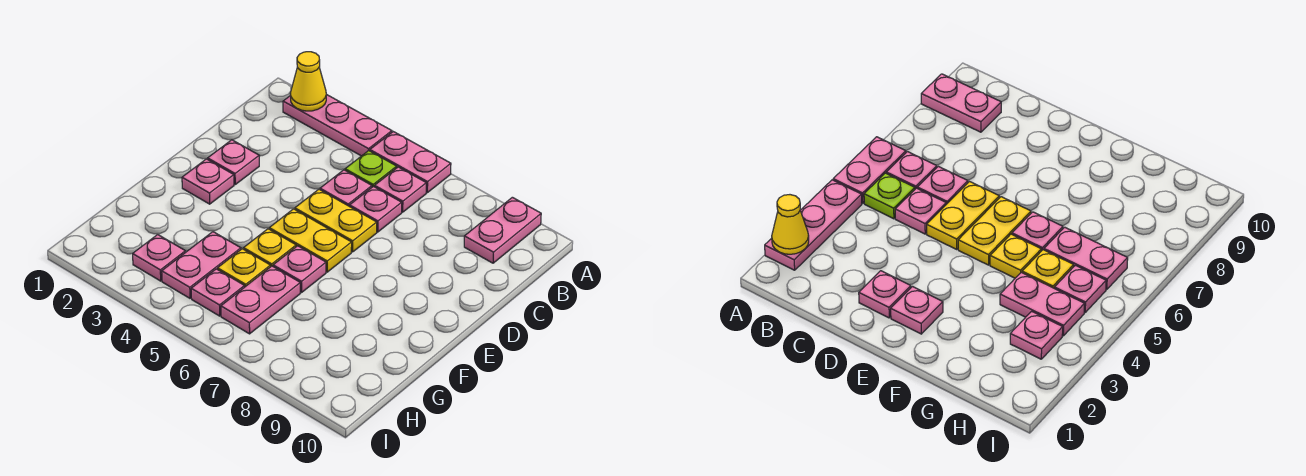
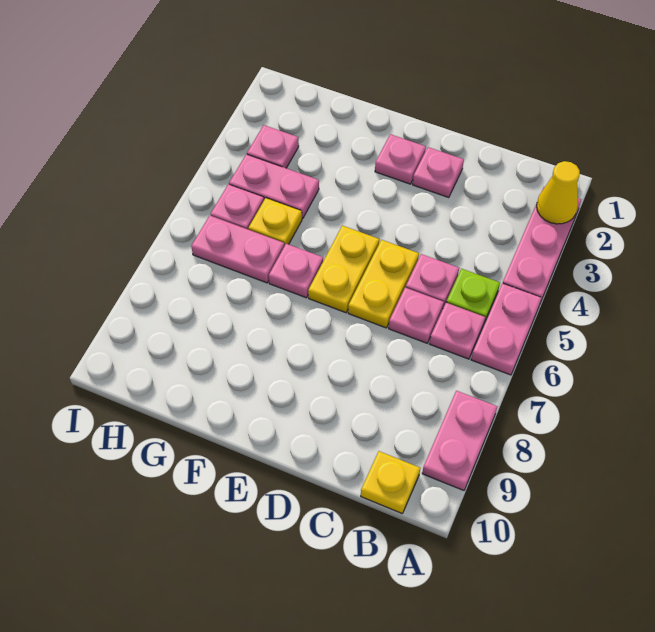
pink 1x2 plate [464,197,541,263] -> pink 1x2 plate turned to [422,391,497,490]
yellow 1x1 plate [244,229,296,266] -> yellow 1x1 plate moved to [361,451,420,514]

